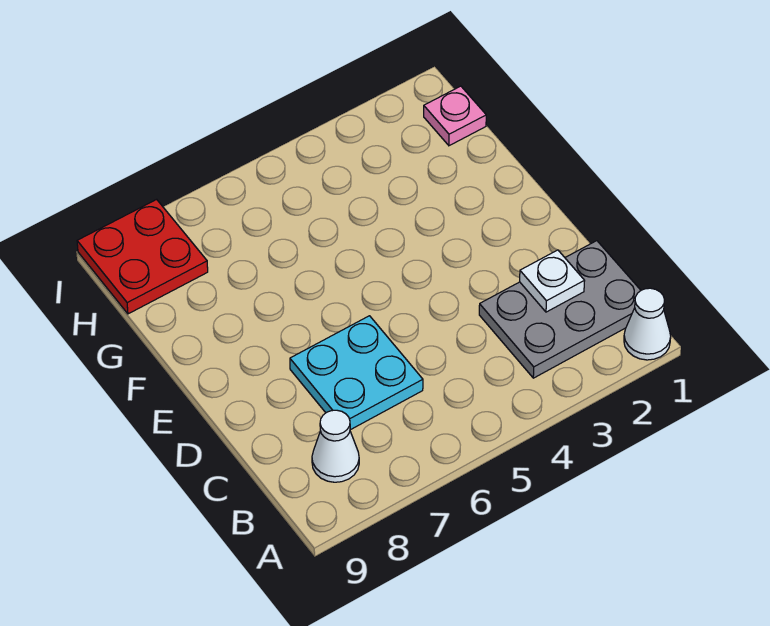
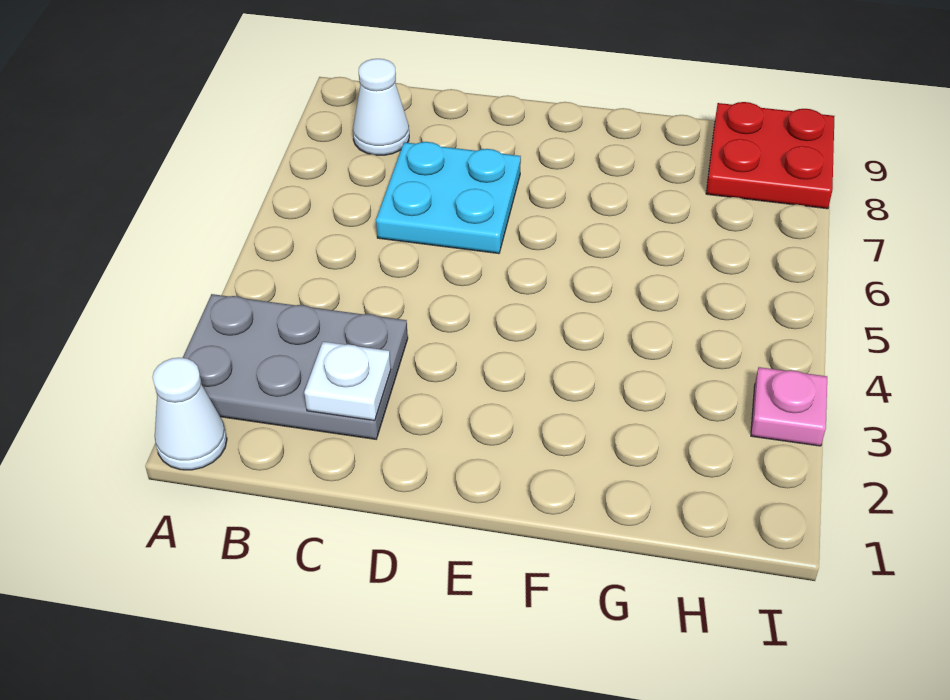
grey 2x3 plate [479,241,641,378] -> grey 2x3 plate turned to [183,294,408,439]
pink 1x1 plate [424,86,486,146] -> pink 1x1 plate moved to [751,367,827,446]

